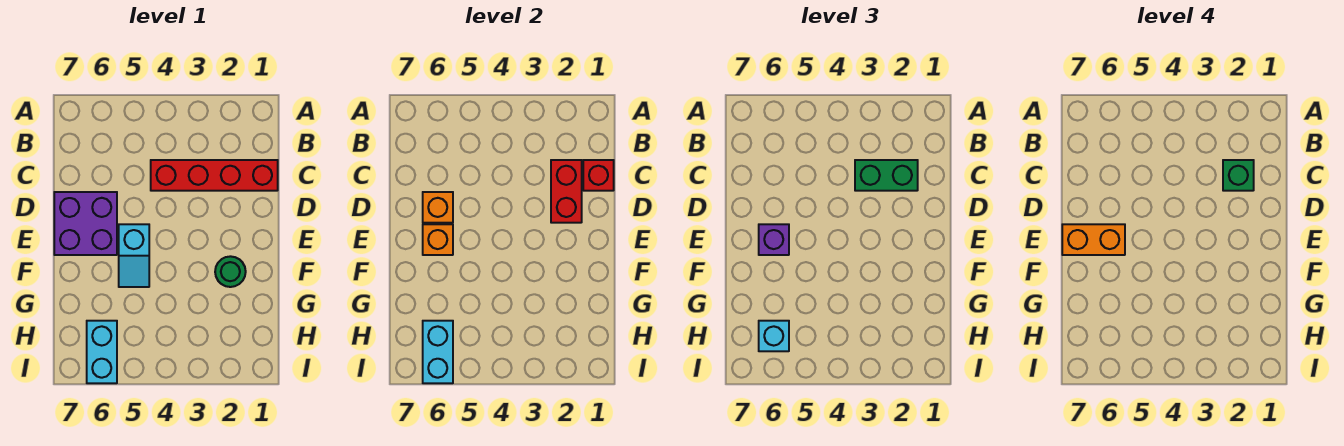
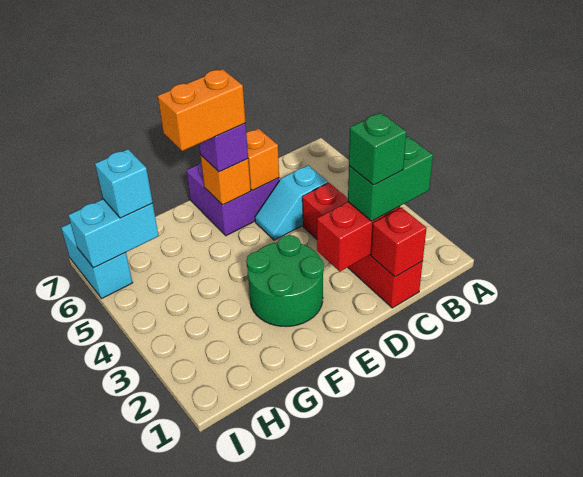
green 1x2 brick [855,160,918,191] -> green 1x2 brick turned to [348,137,433,221]
cyan 1x2 slope [119,224,149,287] -> cyan 1x2 slope moved to [255,165,328,240]
orange 1x2 brick [1062,224,1125,255] -> orange 1x2 brick turned to [158,69,246,151]
green 1x1 round brick [215,256,246,287] -> green 2x2 round brick [246,235,324,327]
cyan 1x2 brick [87,321,117,383] -> cyan 1x2 brick turned to [61,223,133,299]

